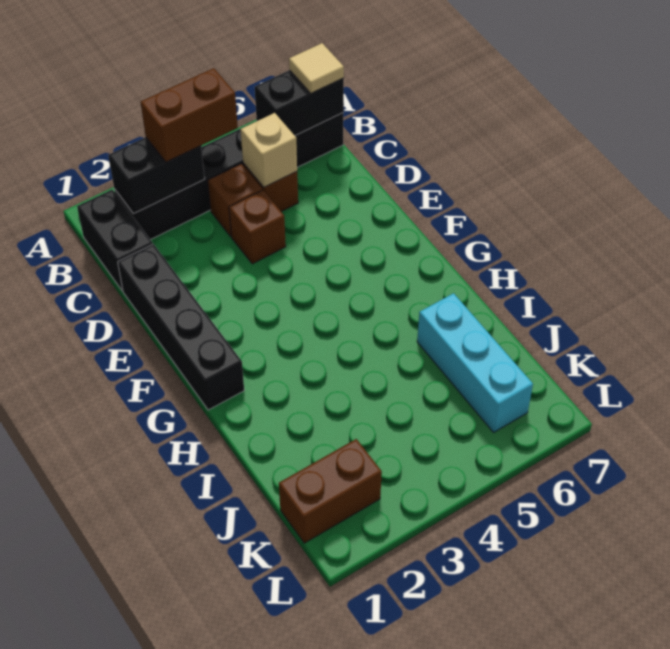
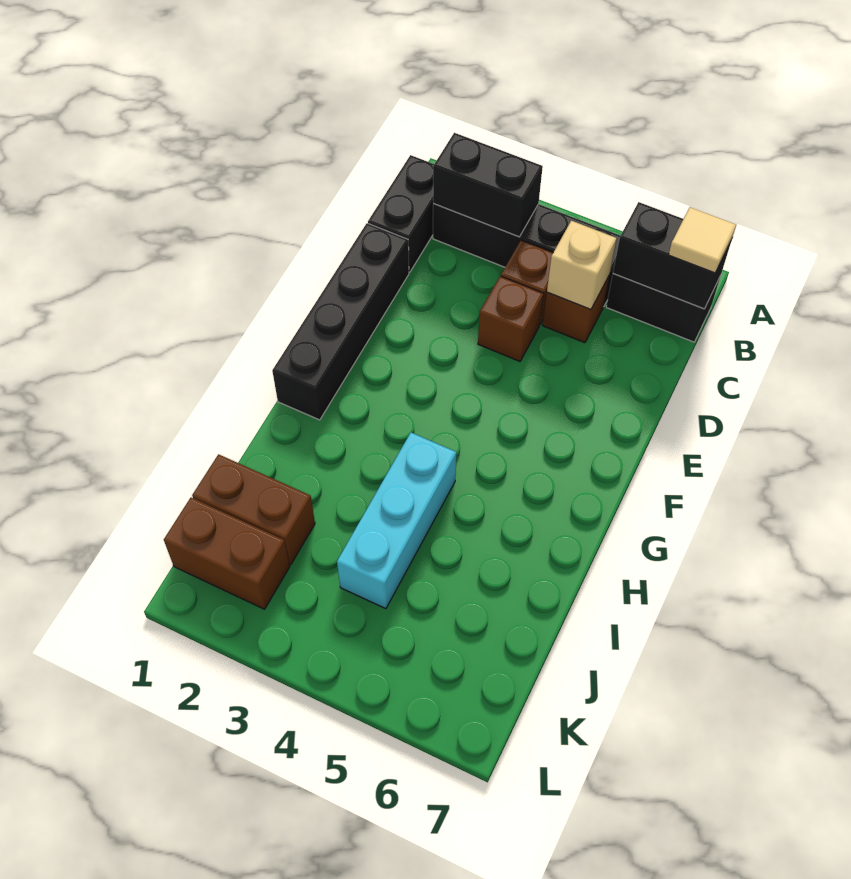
brown 1x2 brick [141,68,238,162] -> brown 1x2 brick moved to [192,454,315,565]
cyan 1x3 brick [417,293,533,432] -> cyan 1x3 brick moved to [337,433,456,609]

